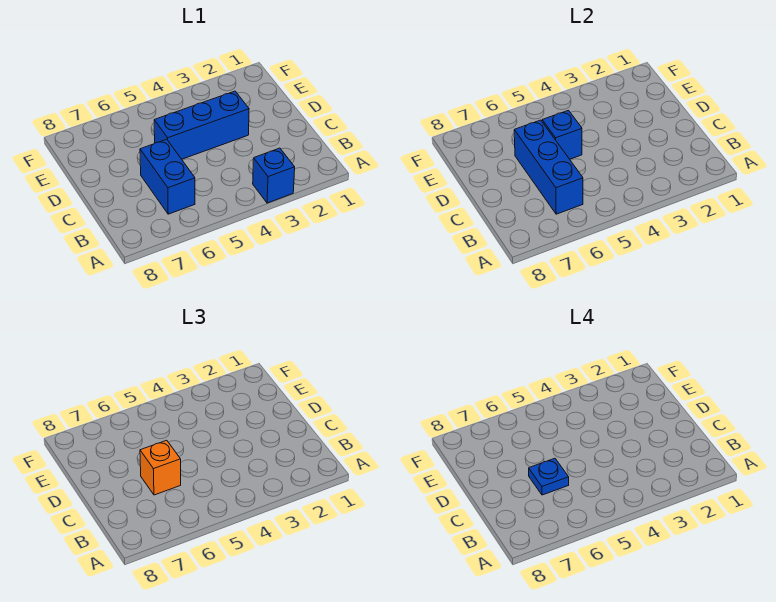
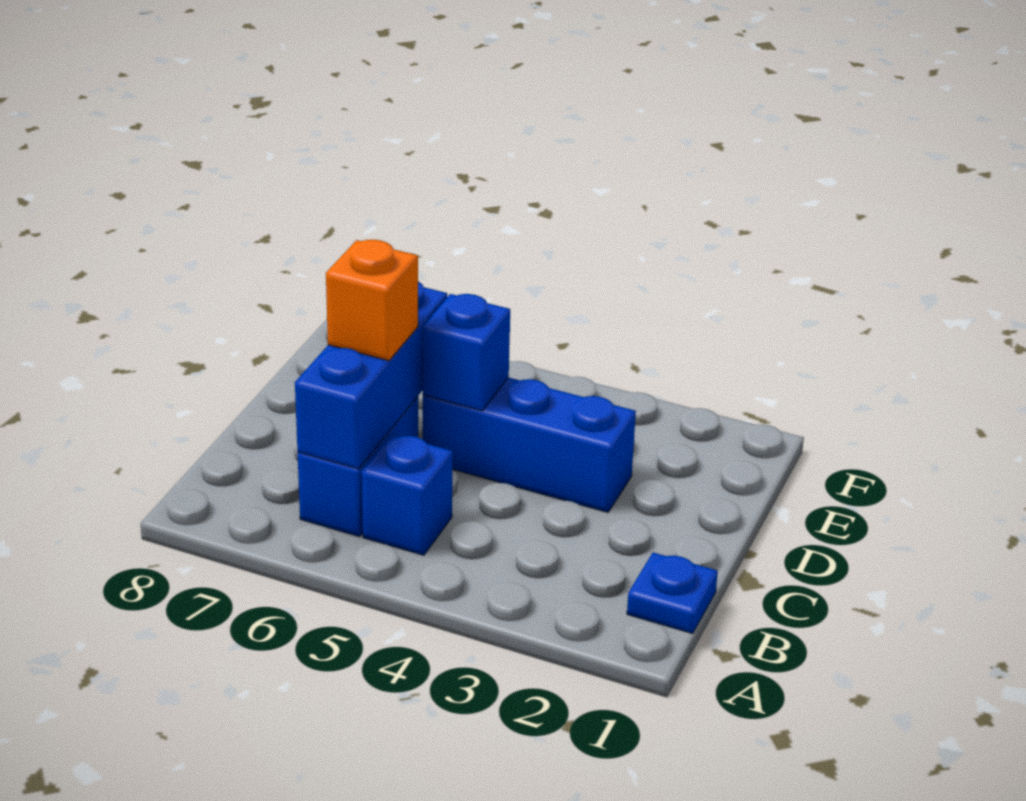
blue 1x1 brick [253,148,295,203] -> blue 1x1 brick moved to [362,434,453,555]
blue 1x1 plate [529,458,569,495] -> blue 1x1 plate moved to [627,553,718,633]

